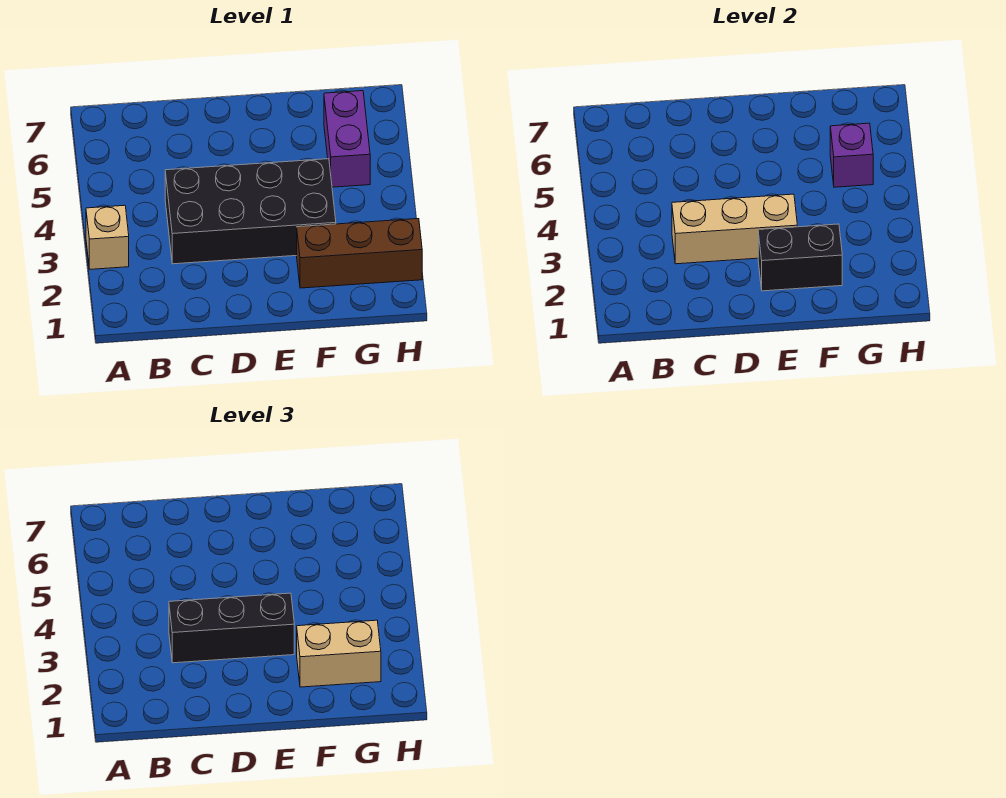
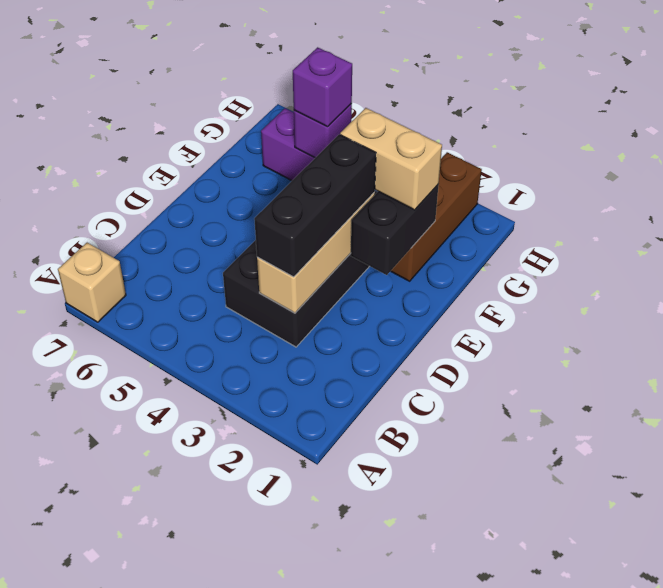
tan 1x1 brick [86,205,129,269] -> tan 1x1 brick moved to [58,243,126,322]
tan 1x2 brick [297,620,381,687] -> tan 1x2 brick turned to [340,108,442,210]
none -> purple 1x1 brick [293,47,352,127]

